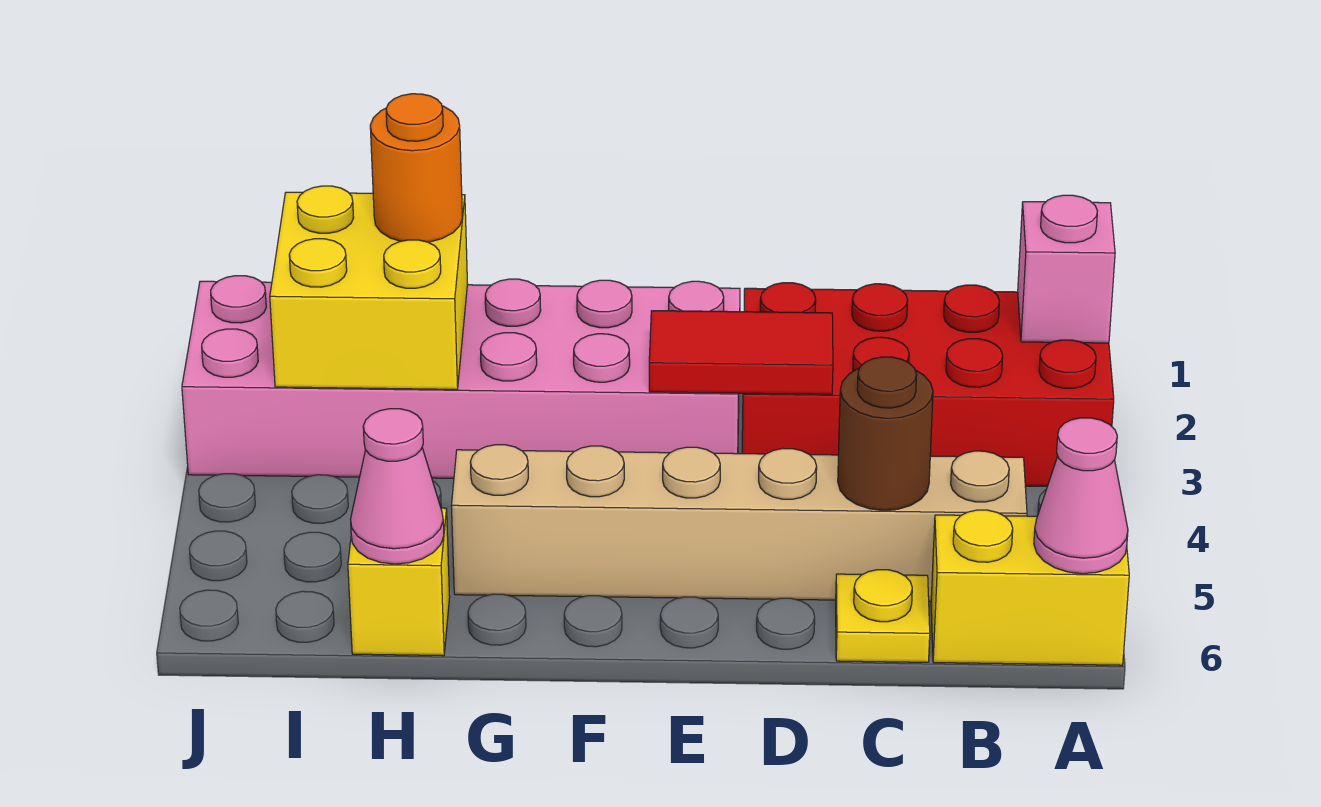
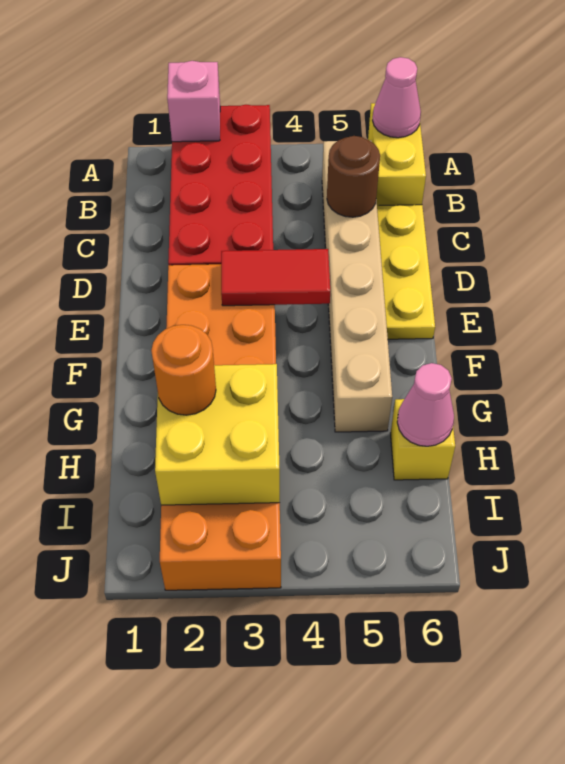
yellow 1x1 plate [836,570,930,662] -> yellow 1x3 plate [377,205,435,339]
red 1x2 tile [649,311,833,394] -> red 1x2 tile turned to [221,249,330,306]
pink 2x6 brick [182,276,740,478] -> orange 2x6 brick [160,264,281,590]

